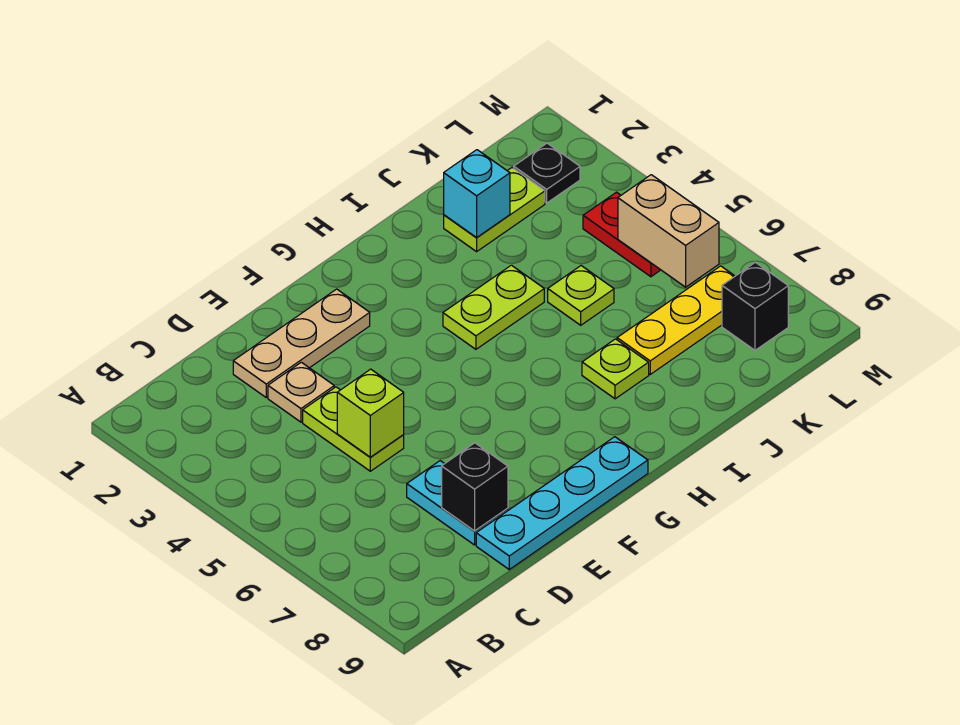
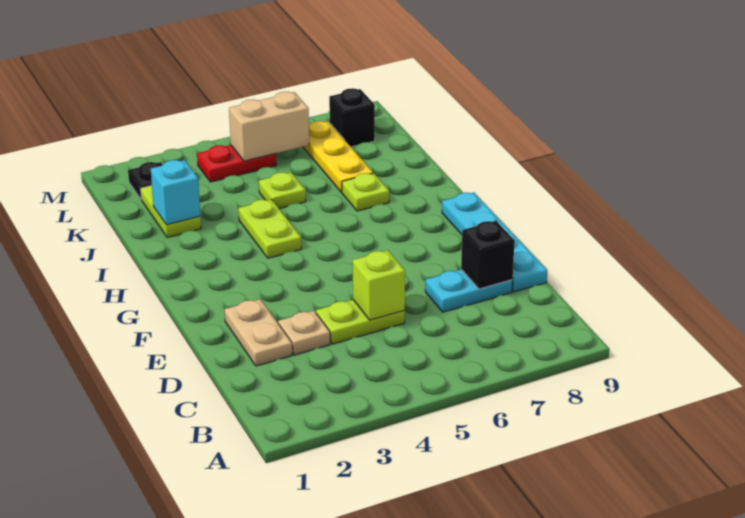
tan 1x3 plate [233,289,370,397] -> tan 1x2 plate [225,299,292,366]

